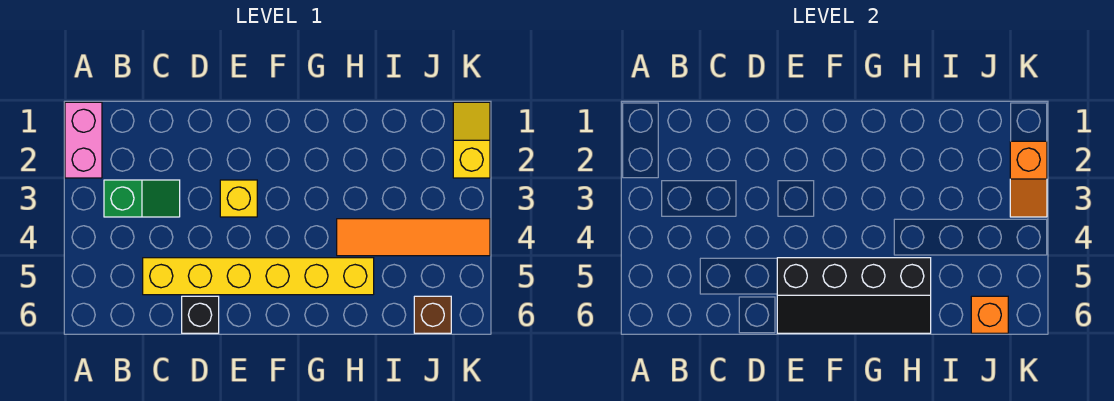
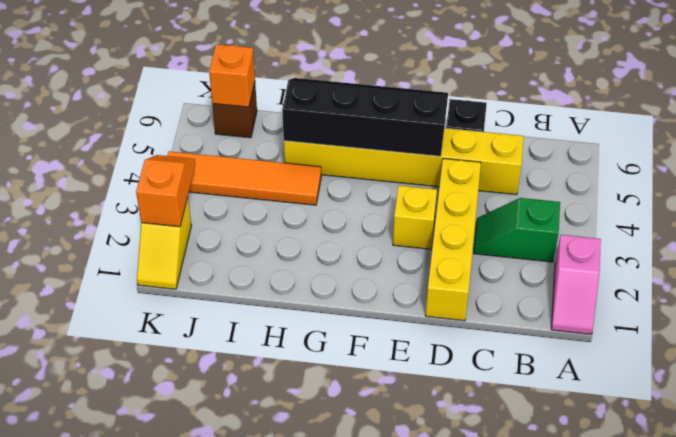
pink 1x2 brick [65,102,102,178] -> pink 1x2 slope [551,235,601,334]
none -> yellow 1x4 brick [425,159,481,321]

